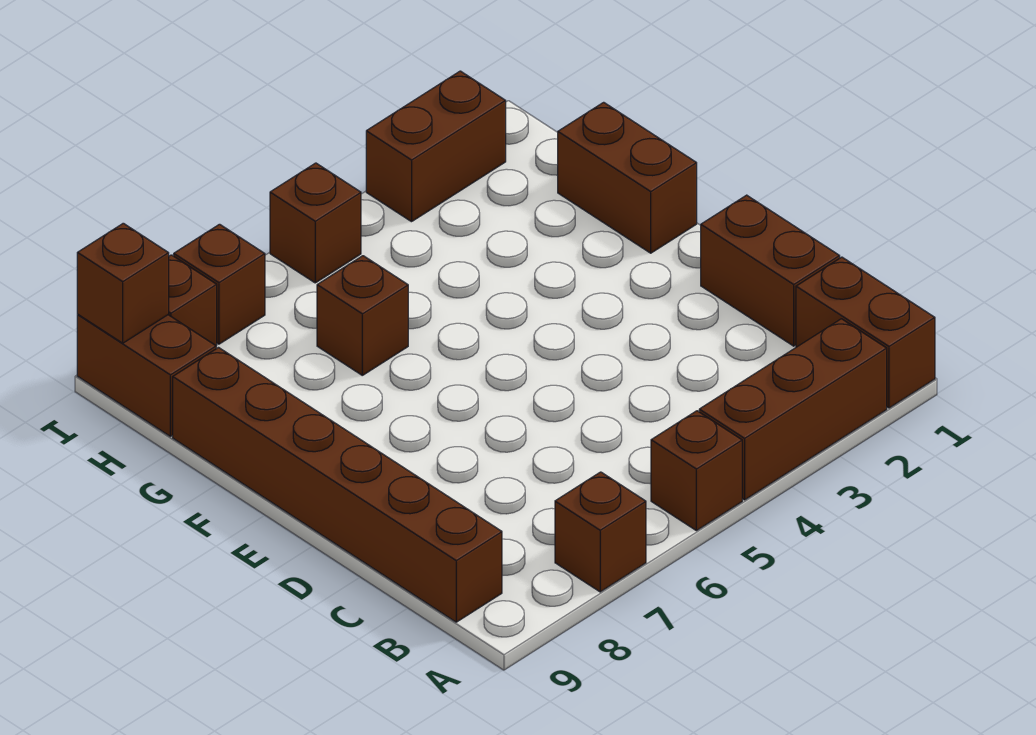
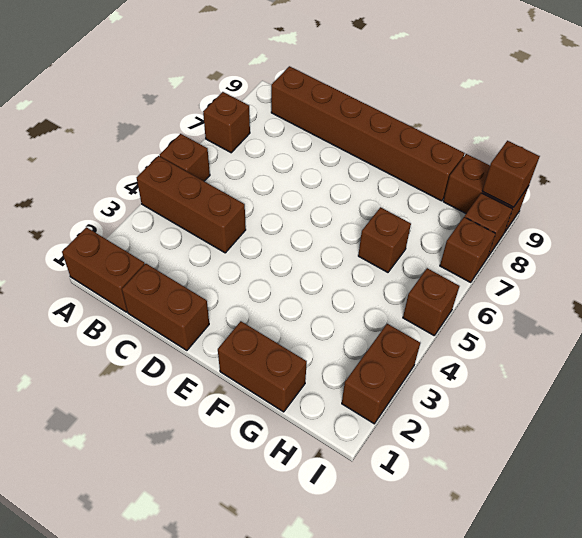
brown 1x3 brick [699,319,887,500] -> brown 1x3 brick turned to [137,156,246,253]

